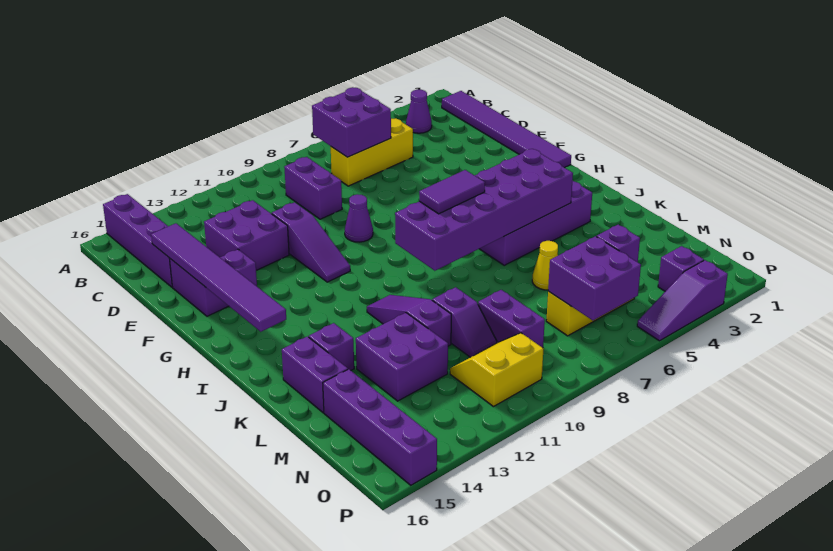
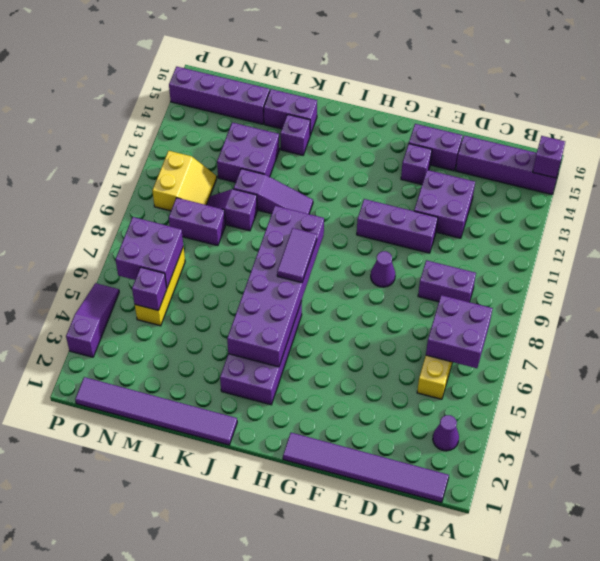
purple 1x6 tile [151,223,286,332] -> purple 1x6 tile moved to [75,377,237,445]
purple 1x3 slope [272,202,350,282] -> purple 1x3 brick [357,199,438,253]
yellow 1x1 cone [532,241,558,290] -> none
purple 1x1 brick [658,246,704,291] -> purple 1x1 brick moved to [533,136,565,178]

